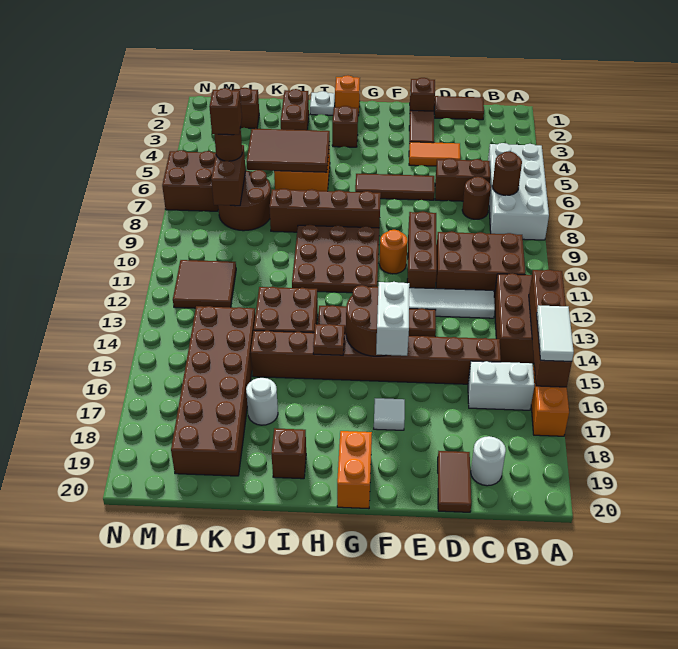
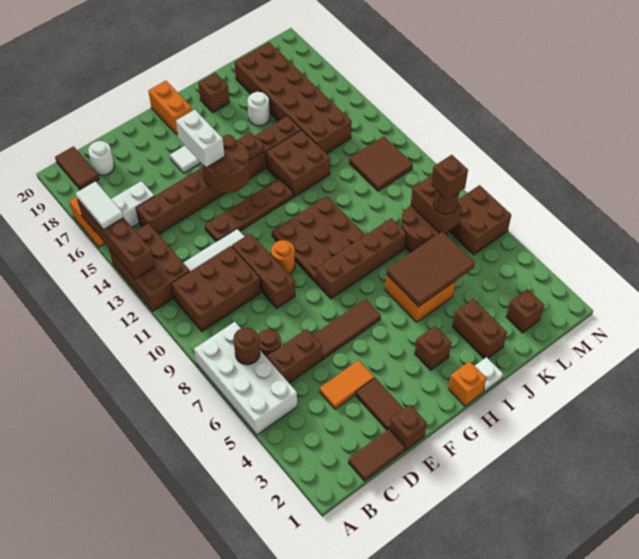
brown 1x2 tile [438,451,471,512] -> brown 1x2 tile moved to [55,146,99,190]

